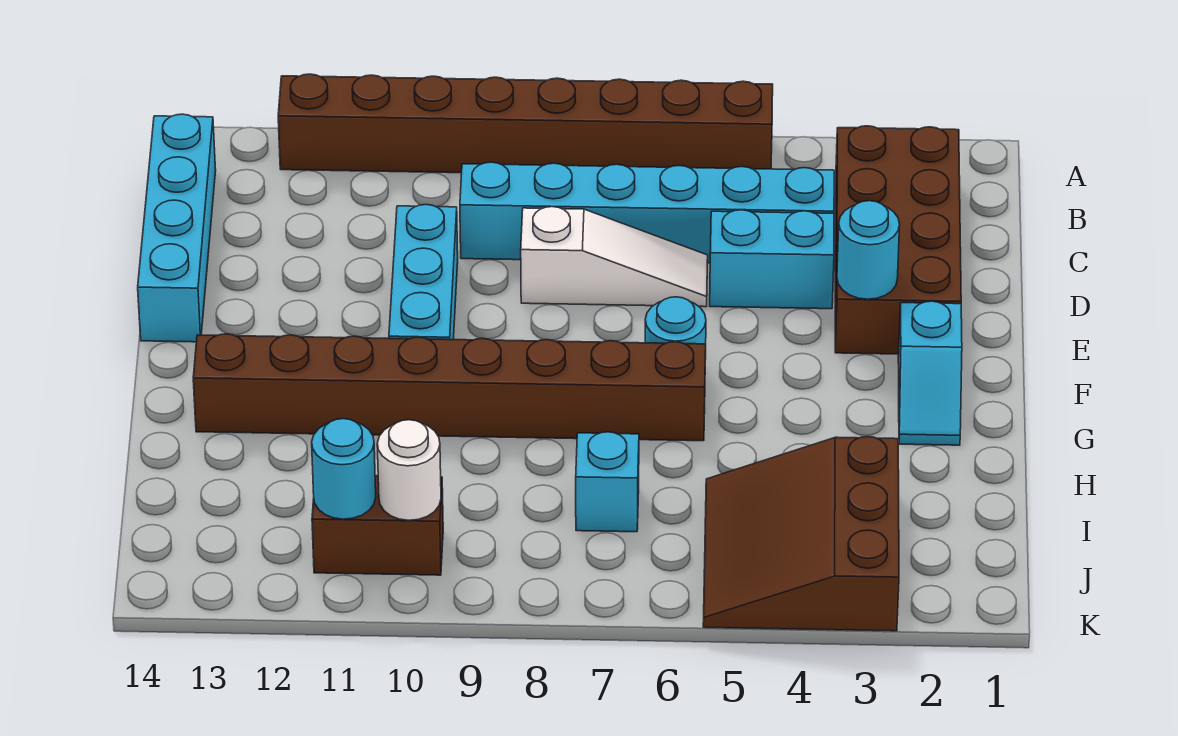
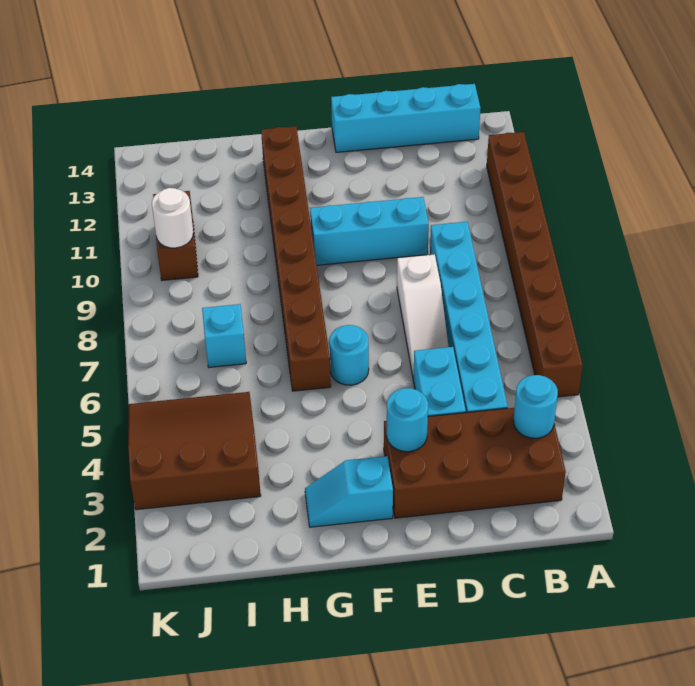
cyan 1x1 round brick [312,419,376,519] -> cyan 1x1 round brick moved to [514,375,558,438]

